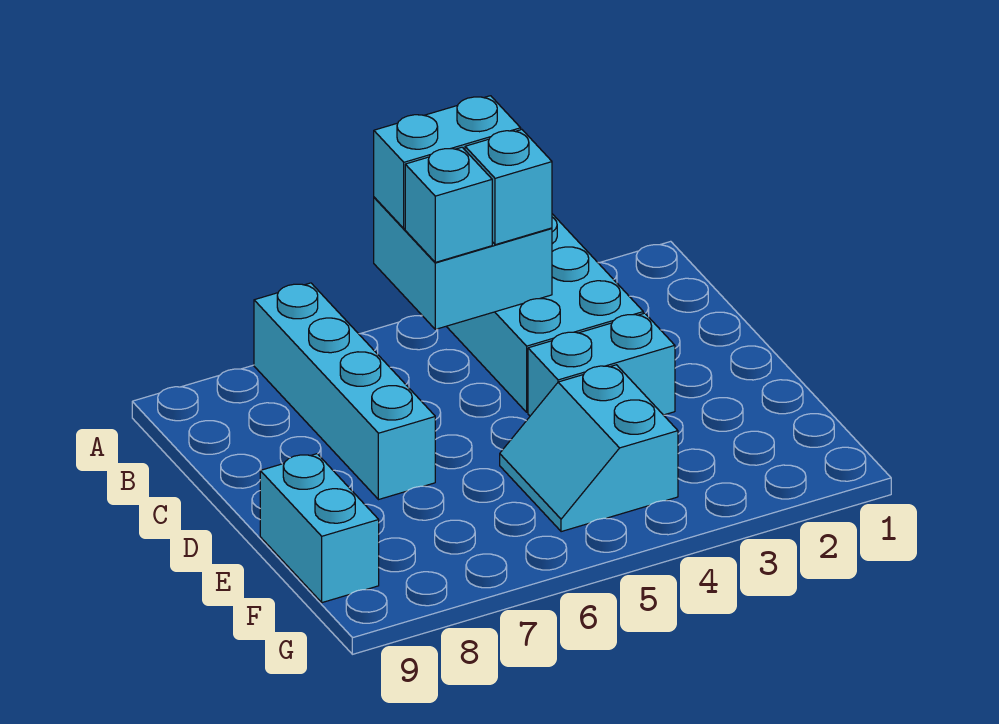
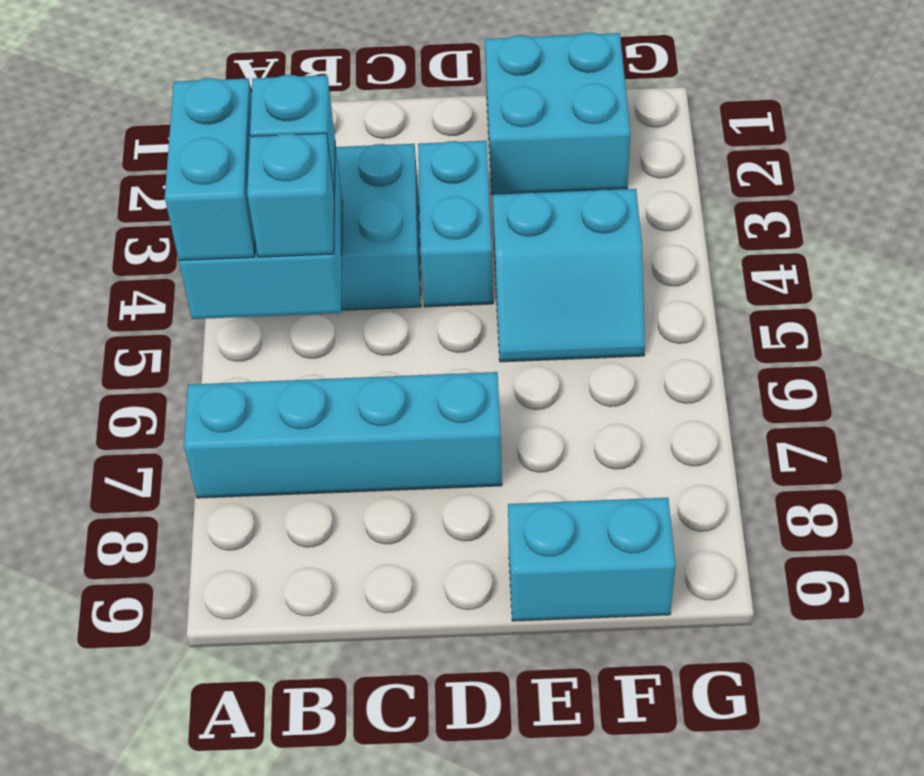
none -> cyan 2x2 brick [485,33,630,195]

